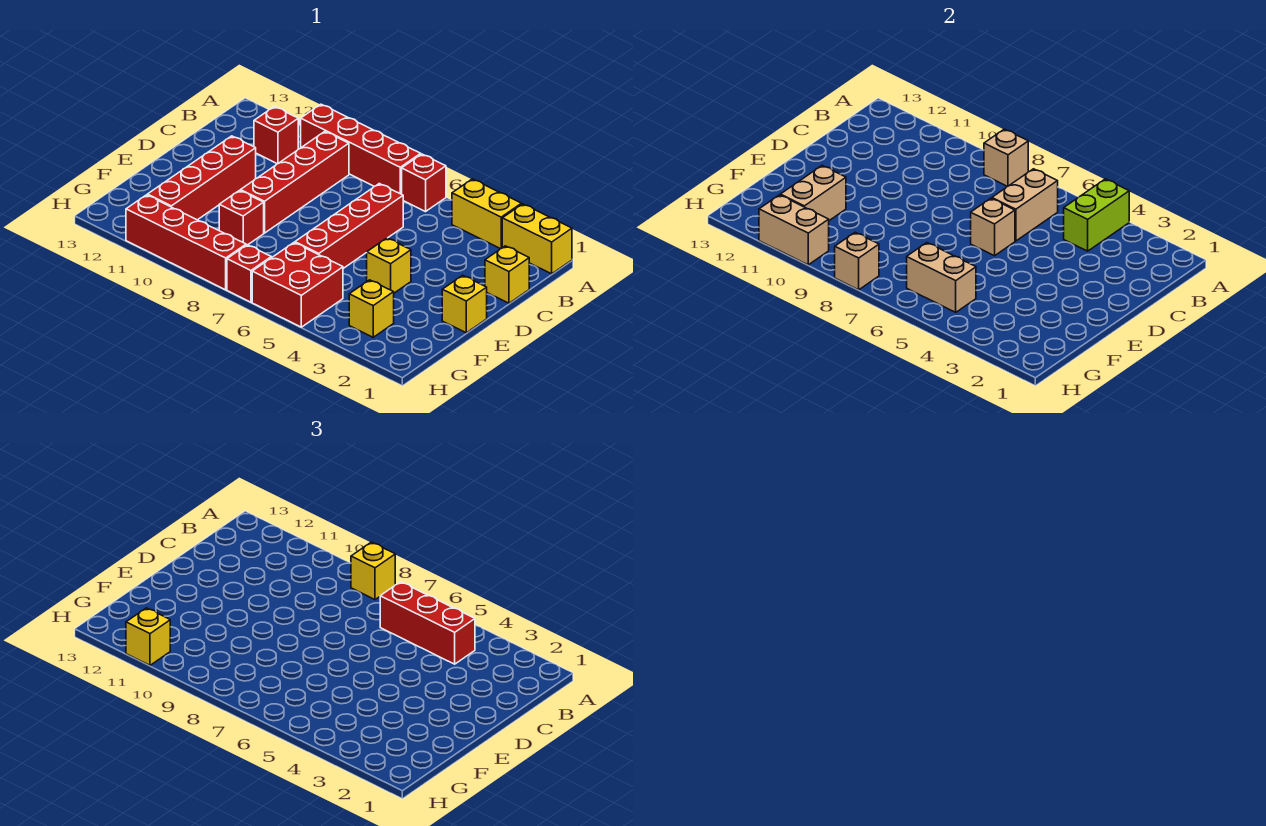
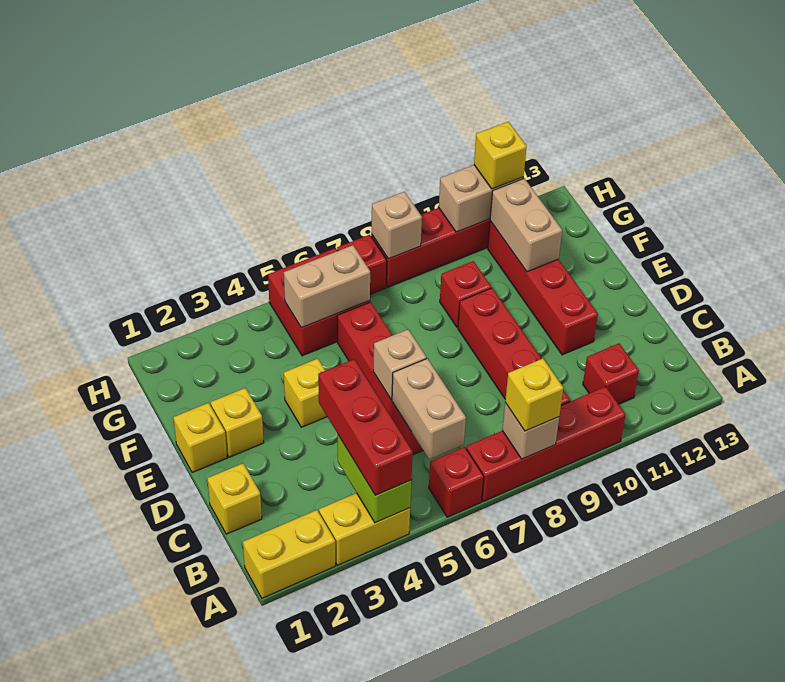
red 1x3 brick [380,582,475,664] -> red 1x3 brick turned to [318,359,413,495]
yellow 1x1 brick [349,280,394,337] -> yellow 1x1 brick moved to [211,388,264,457]

